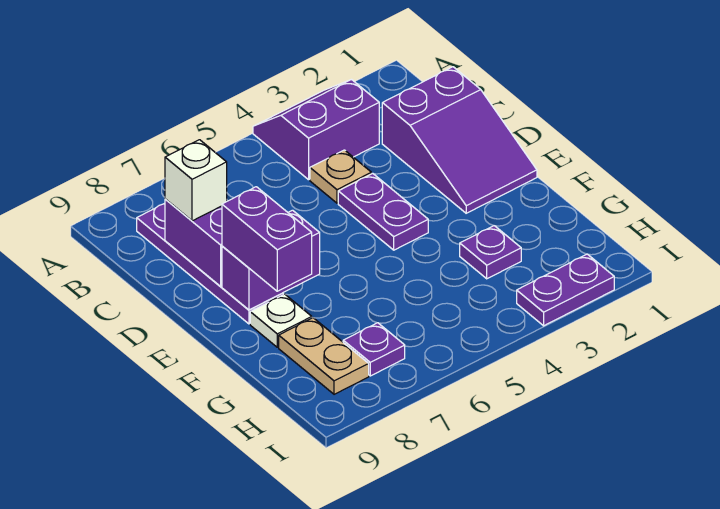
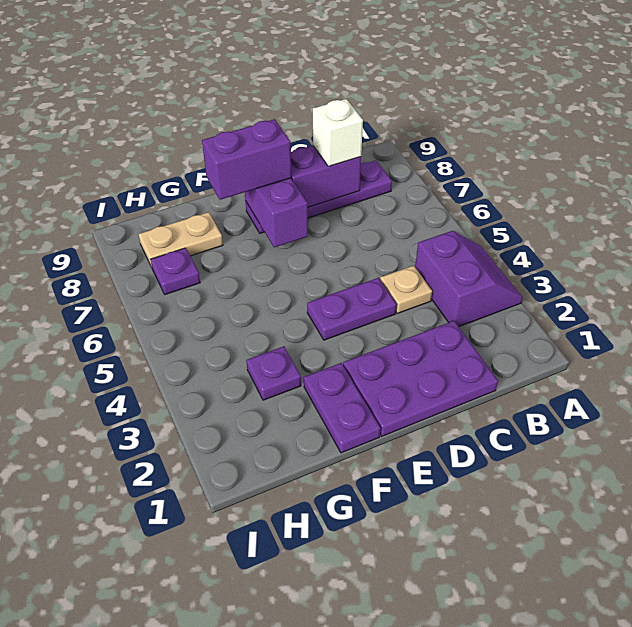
purple 2x3 slope [382,67,537,213] -> purple 2x3 plate [343,321,498,436]
white 1x1 plate [250,294,312,347] -> none
purple 1x2 plate [517,254,614,326] -> purple 1x2 plate moved to [304,363,381,453]

